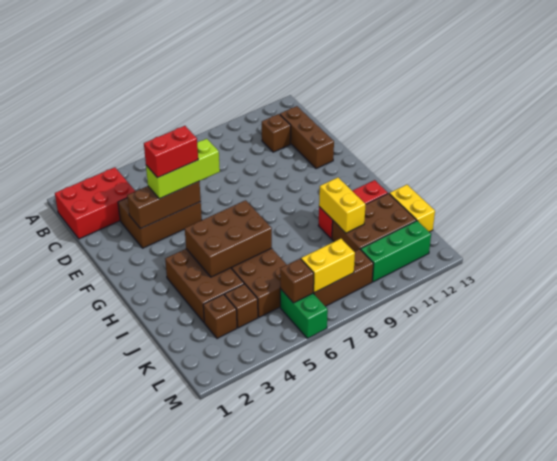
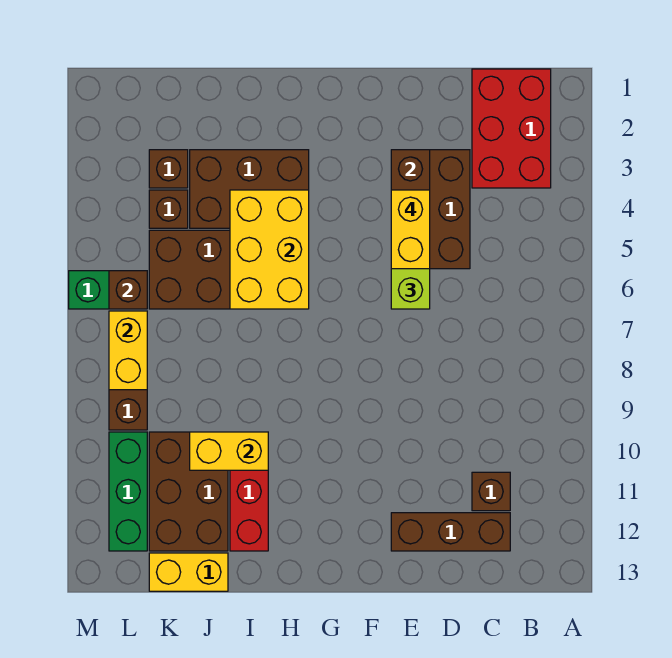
red 1x2 brick [144,126,198,178] -> yellow 1x2 brick [391,190,430,269]
brown 2x3 brick [185,200,272,277] -> yellow 2x3 brick [230,190,309,309]

